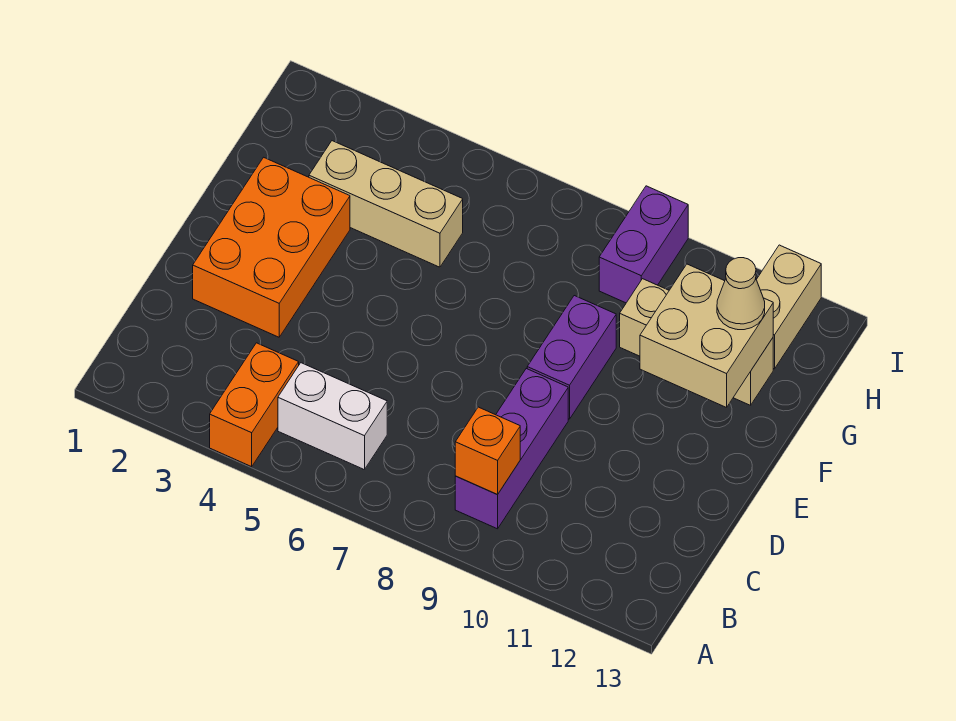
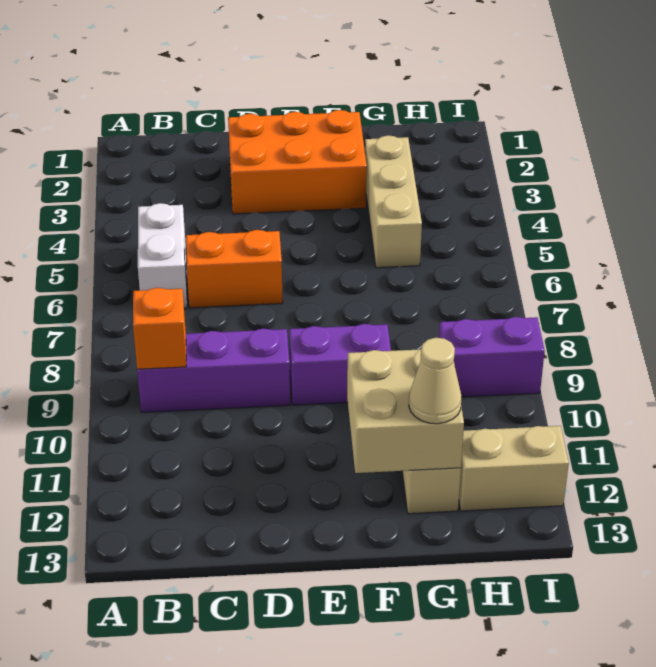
orange 1x2 brick [210,343,299,467] -> orange 1x2 brick moved to [186,230,283,308]

